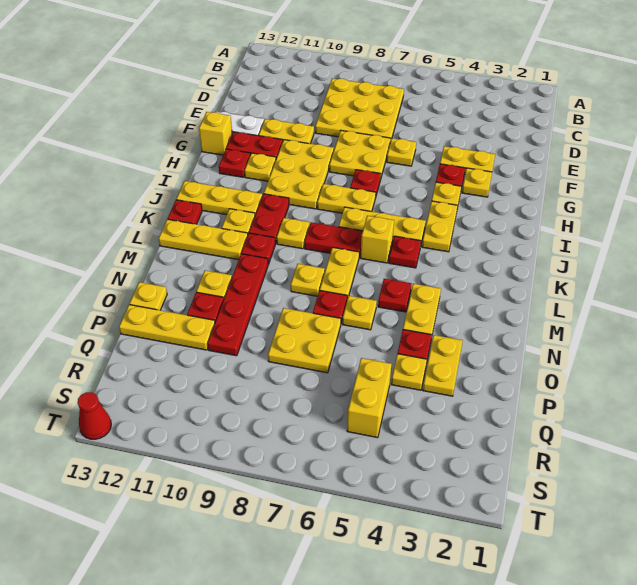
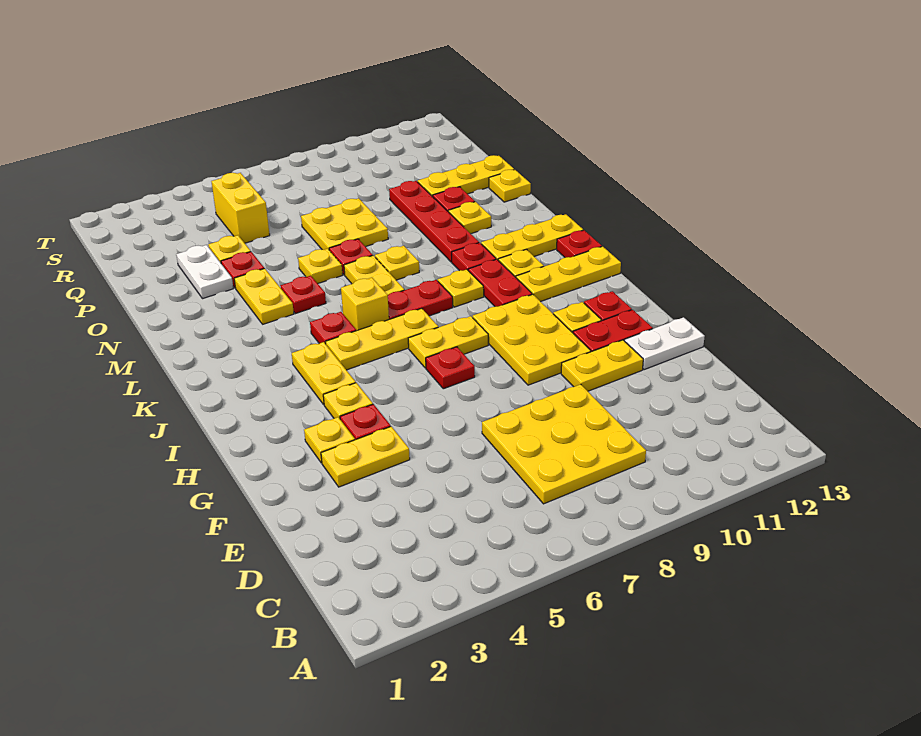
yellow 1x1 plate [387,138,416,166] -> none
yellow 2x2 plate [329,131,390,180] -> none
yellow 1x1 brick [199,112,232,155] -> none
yellow 1x2 plate [423,335,463,396] -> white 1x2 plate [176,245,233,299]
red 1x1 cone [78,392,111,439] -> none

